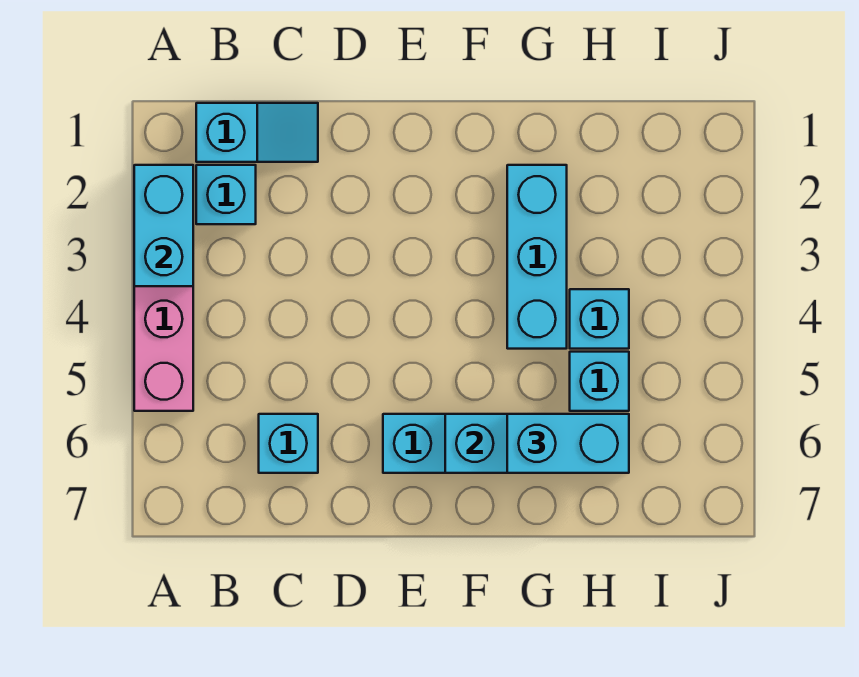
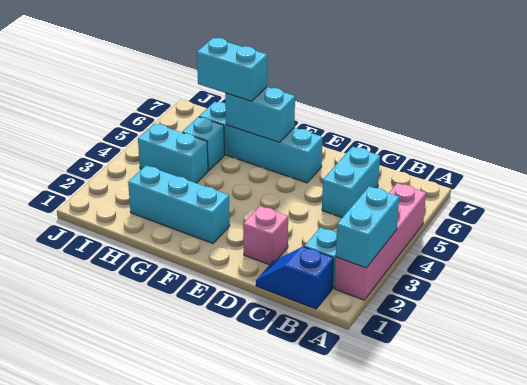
cyan 1x2 slope [196,103,318,162] -> blue 1x2 slope [256,247,333,309]
cyan 1x1 brick [259,414,318,473] -> cyan 1x2 brick [322,147,380,218]
none -> pink 1x1 brick [243,206,288,265]
cyan 1x3 brick [507,165,567,349] -> cyan 1x3 brick turned to [128,166,230,243]
cyan 1x1 brick [570,289,629,349] -> cyan 1x2 brick [138,124,208,183]

